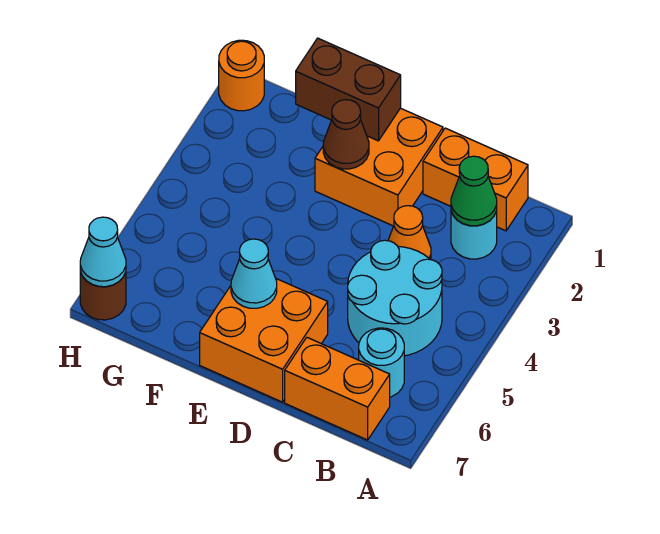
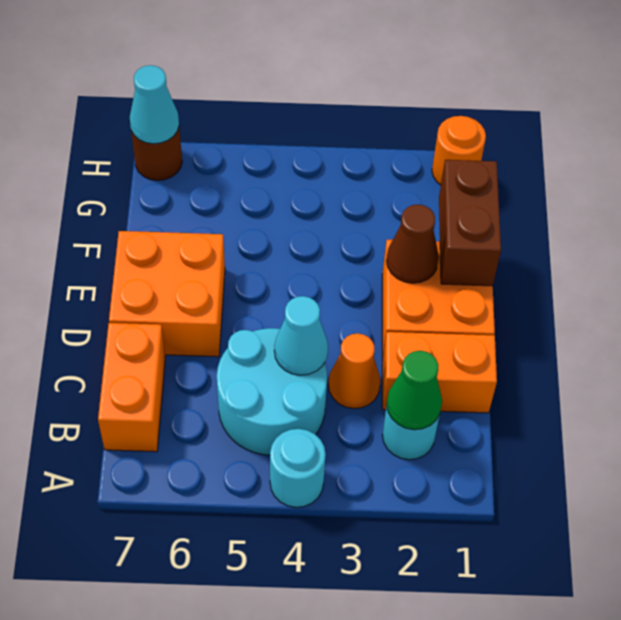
orange 1x2 brick [423,128,528,231] -> orange 1x2 brick turned to [382,332,497,413]
cyan 1x1 round brick [359,328,404,397] -> cyan 1x1 round brick moved to [270,429,326,507]
cyan 1x1 cone [231,239,277,308] -> cyan 1x1 cone moved to [274,296,328,375]

